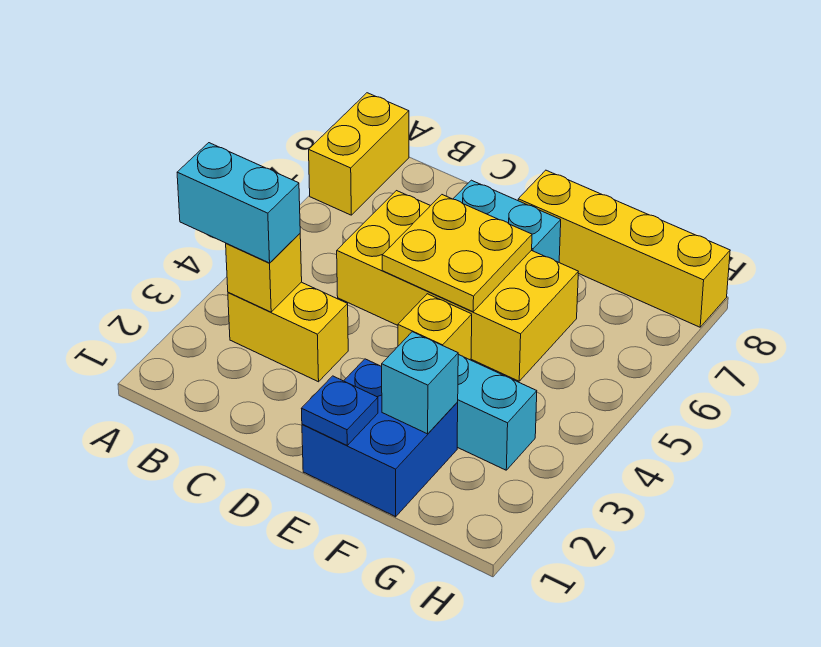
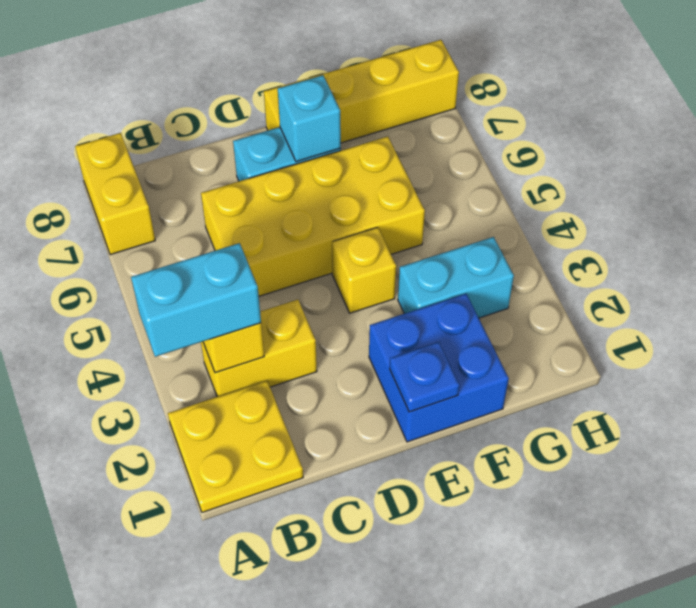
yellow 2x2 plate [382,195,532,312] -> yellow 2x2 plate moved to [168,381,303,512]
cyan 1x1 brick [382,332,458,434] -> cyan 1x1 brick moved to [278,75,341,162]

